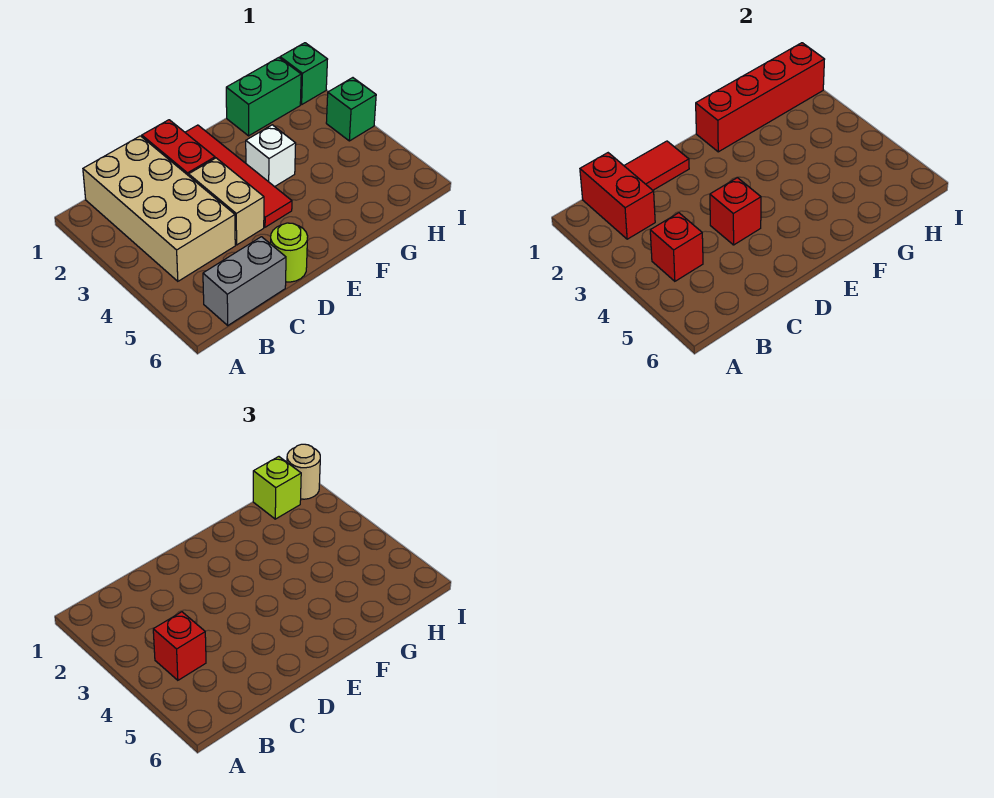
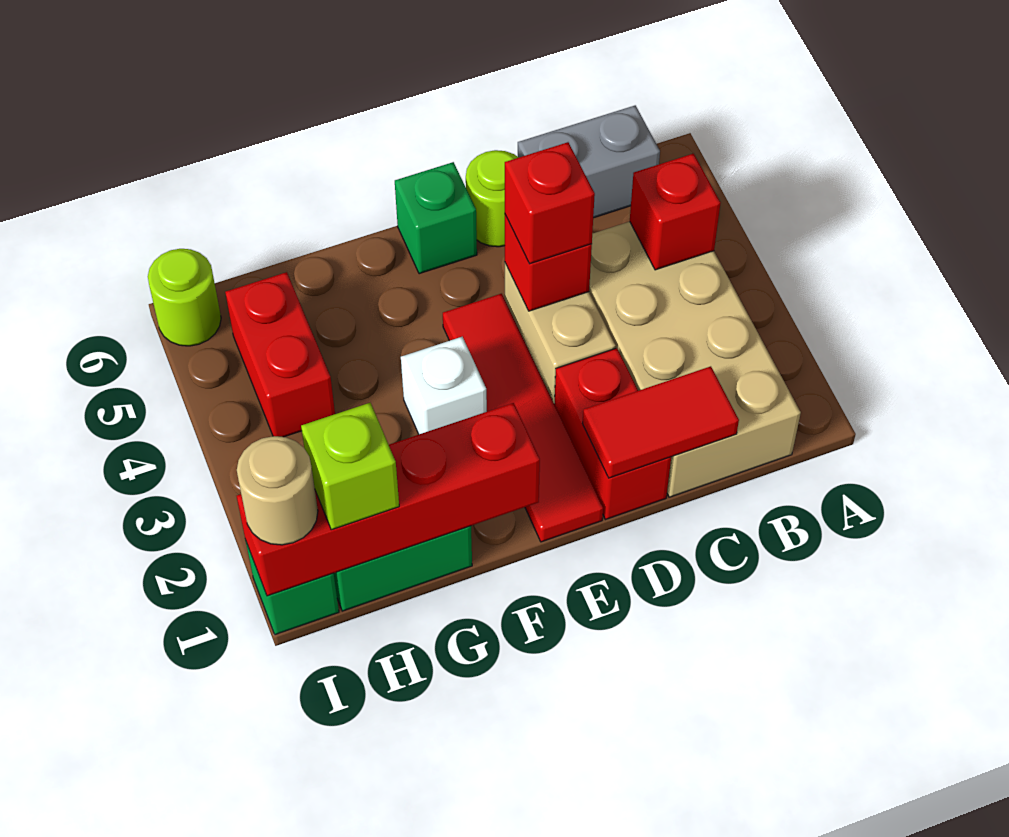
red 1x2 brick [580,153,655,239] -> red 1x2 brick moved to [225,272,335,437]
red 1x1 brick [153,612,206,680] -> red 1x1 brick moved to [505,142,595,264]
green 1x1 brick [326,78,376,141] -> green 1x1 brick moved to [395,162,477,274]
none -> lime 1x1 round brick [148,249,221,346]

